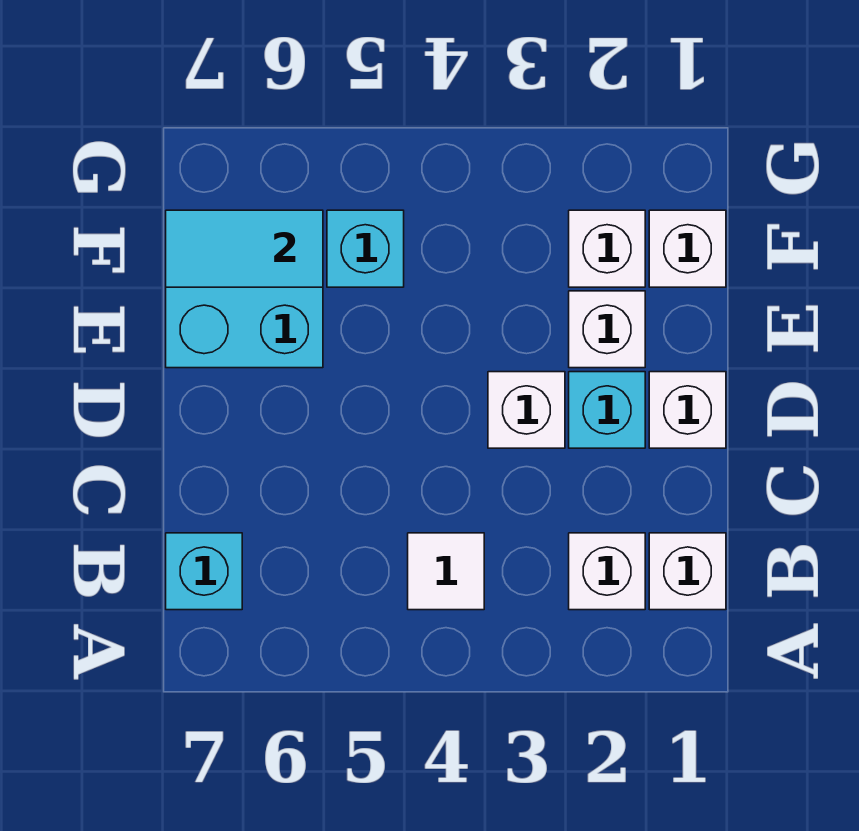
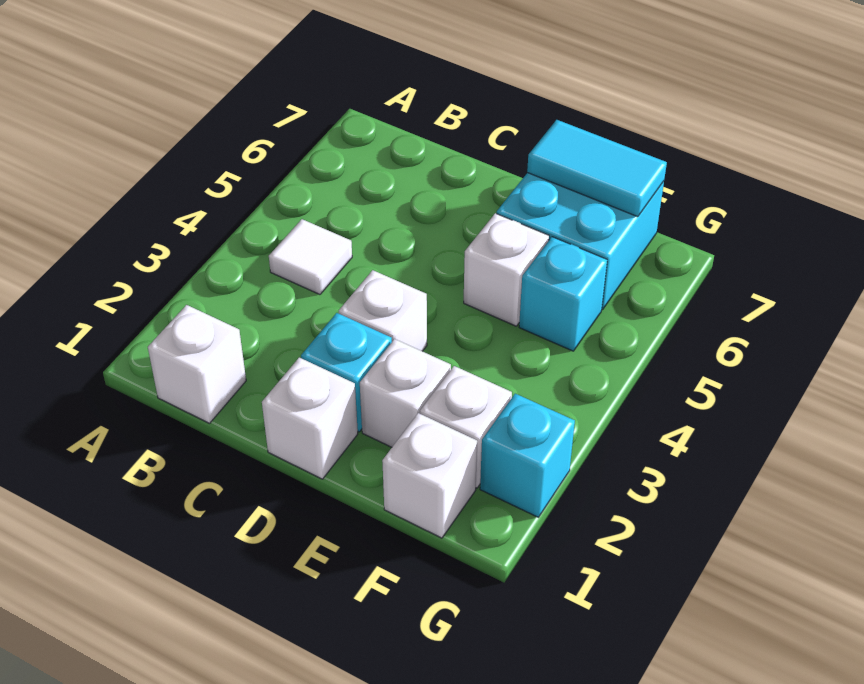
white 1x1 brick [569,533,645,610] -> white 1x1 brick moved to [464,213,549,326]
cyan 1x1 brick [166,533,242,610] -> cyan 1x1 brick moved to [480,394,575,517]
cyan 1x2 tile [166,210,323,287] -> cyan 1x2 tile turned to [527,120,667,217]

